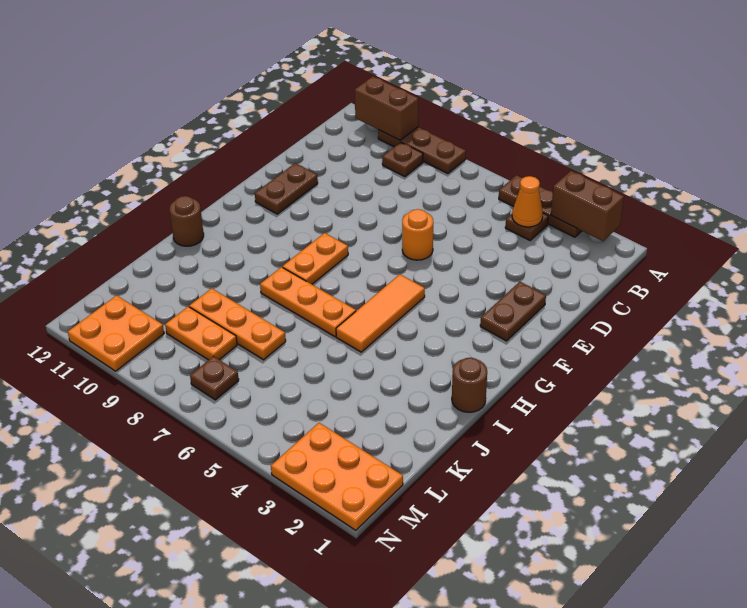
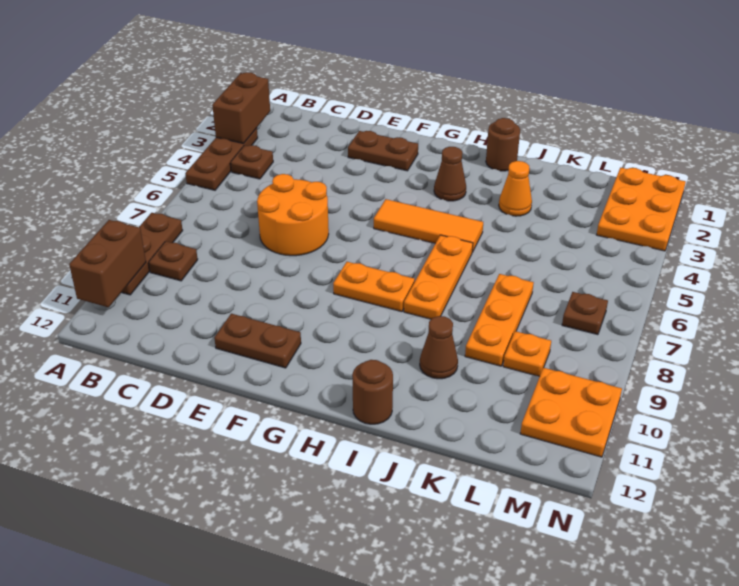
orange 1x1 cone [512,176,543,227] -> orange 1x1 cone moved to [499,161,532,216]
orange 1x1 round brick [402,209,433,260] -> orange 2x2 round brick [257,174,329,256]
none -> brown 1x1 cone [434,147,466,201]
none -> brown 1x1 cone [420,316,458,379]
orange 1x2 plate [165,307,237,360] -> orange 1x1 plate [503,331,551,377]

